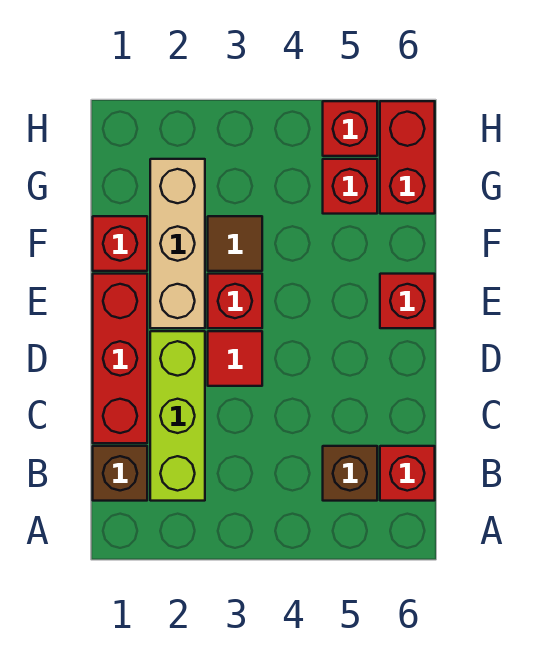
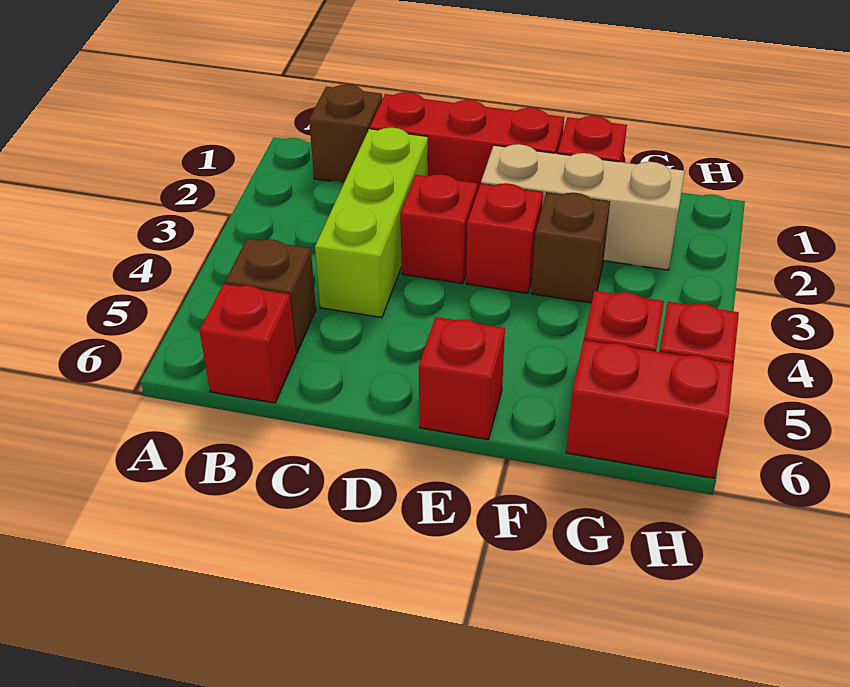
lime 1x3 brick [150,331,205,501] -> lime 1x3 brick turned to [315,128,428,318]
red 1x1 tile [208,331,262,386] -> red 1x1 brick [400,174,477,284]
brown 1x1 tile [208,216,262,271] -> brown 1x1 brick [531,193,610,303]

